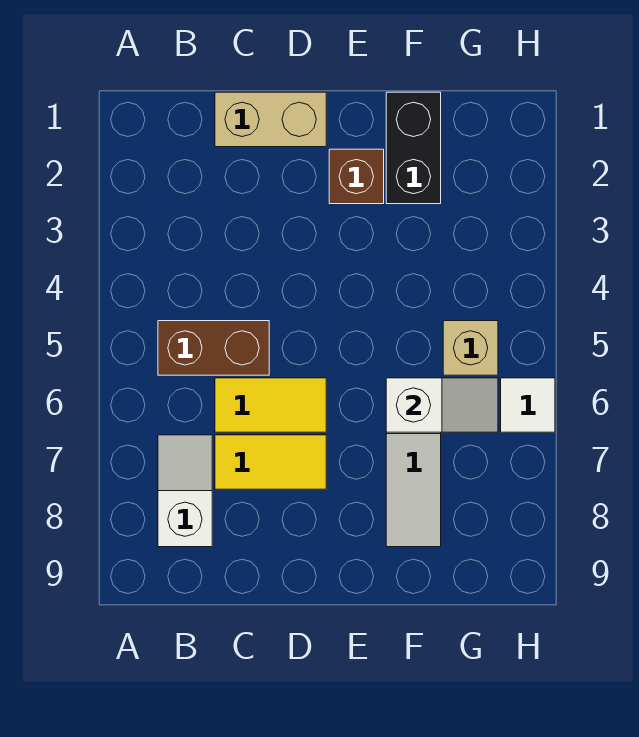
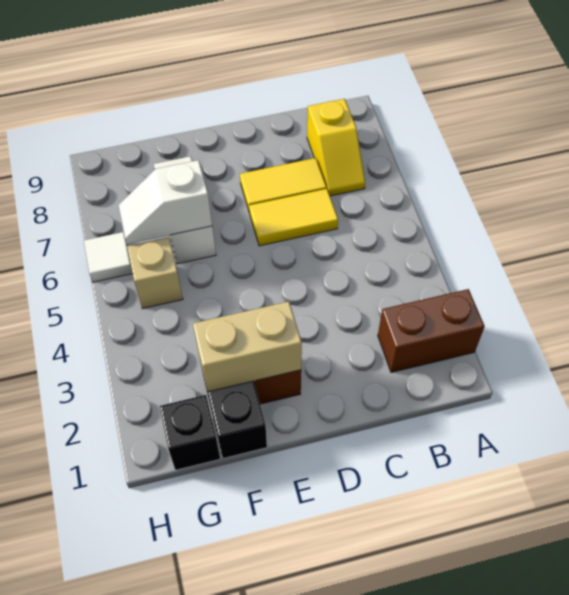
brown 1x2 brick [158,321,269,375] -> brown 1x2 brick moved to [378,289,485,372]
white 1x2 slope [158,435,212,547] -> yellow 1x2 slope [307,99,365,196]
tan 1x2 brick [215,92,326,147] -> tan 1x2 brick moved to [193,302,302,392]
none -> black 1x1 brick [160,395,220,470]

